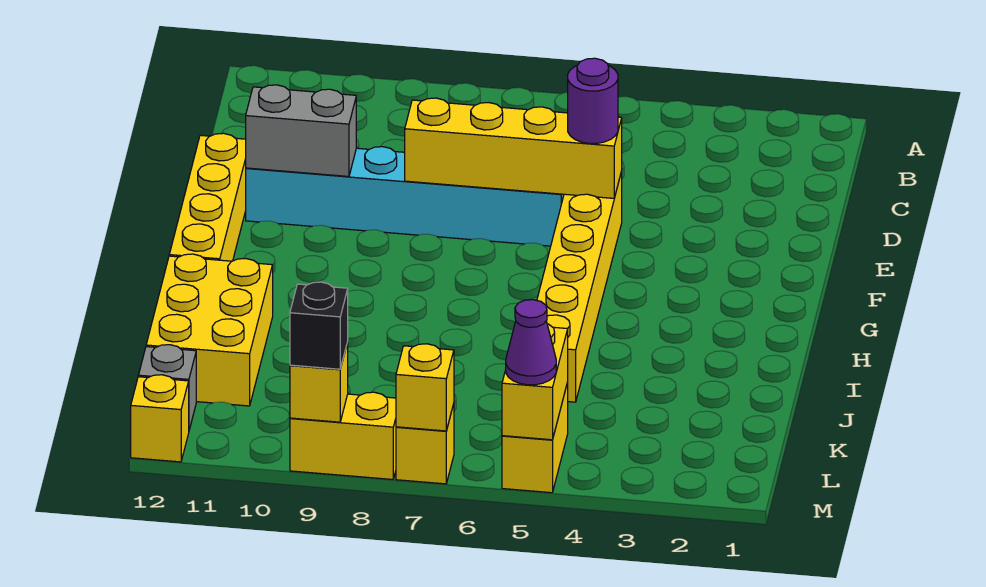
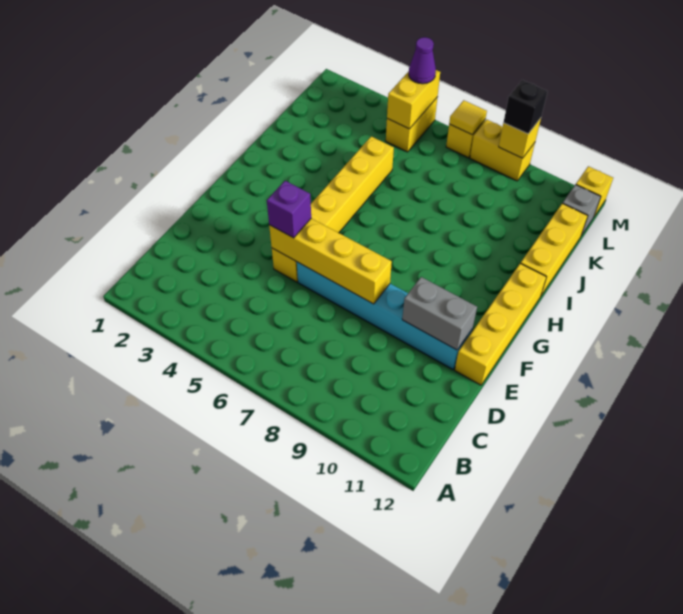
purple 1x1 round brick [568,58,618,143] -> purple 1x1 brick [267,181,311,238]
yellow 2x3 brick [146,254,273,406] -> yellow 1x3 brick [521,203,588,296]
yellow 1x1 brick [396,344,454,431] -> yellow 1x1 tile [449,100,487,135]

